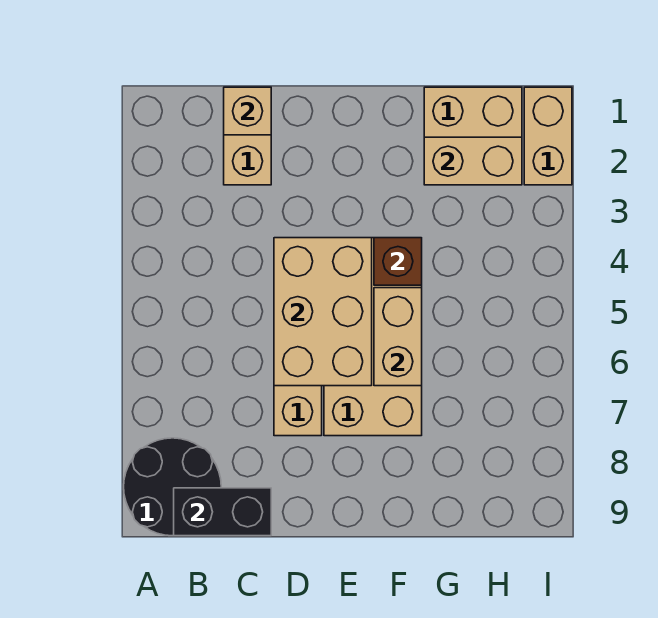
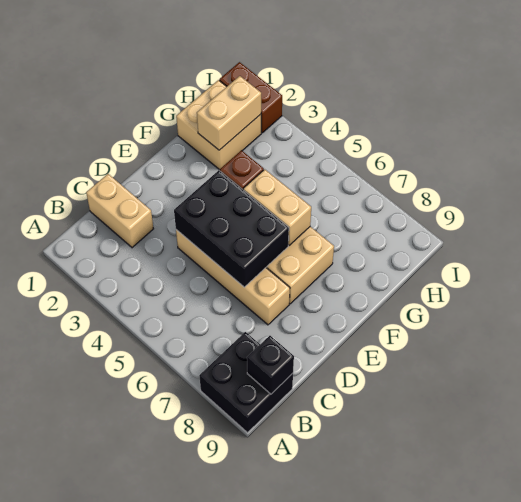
black 2x2 round brick [124,438,221,536] -> black 2x2 brick [199,332,293,433]
black 1x2 brick [174,488,271,536] -> black 1x1 brick [247,336,294,394]
tan 1x1 brick [224,87,271,135] -> none
tan 2x3 brick [274,238,372,386] -> black 2x3 brick [174,170,289,287]
tan 1x2 brick [524,87,572,185] -> brown 1x2 brick [219,62,282,133]

